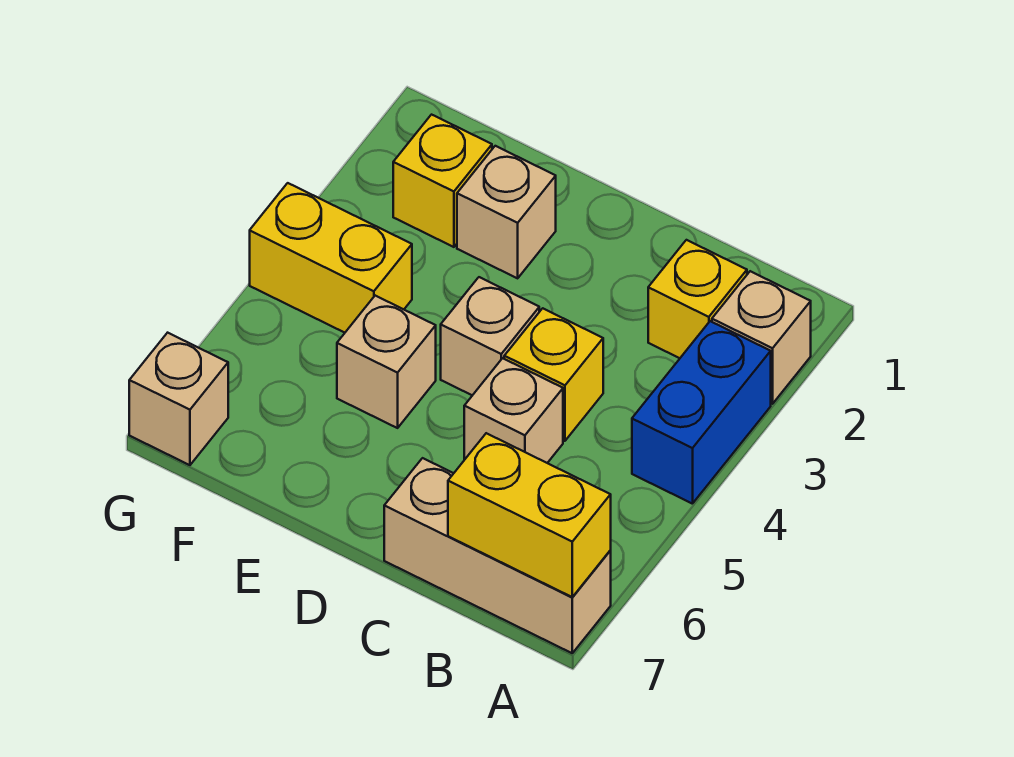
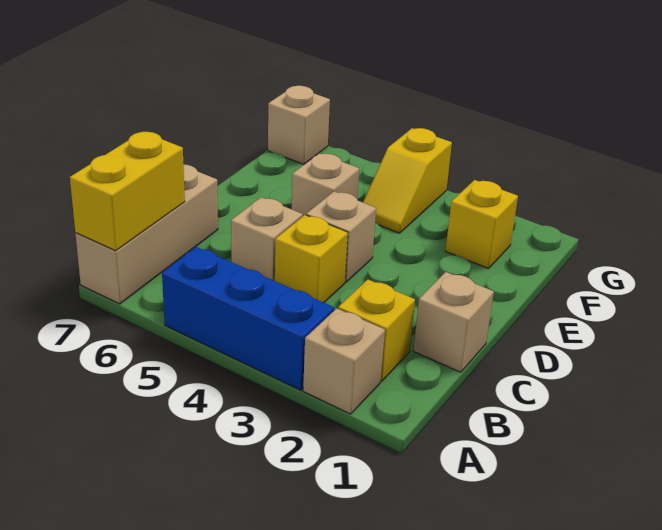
blue 1x2 brick [632,321,771,504] -> blue 1x3 brick [162,247,334,390]
tan 1x1 brick [457,146,556,278] -> tan 1x1 brick moved to [413,272,494,372]
yellow 1x2 brick [250,183,412,333] -> yellow 1x2 slope [363,128,452,233]

